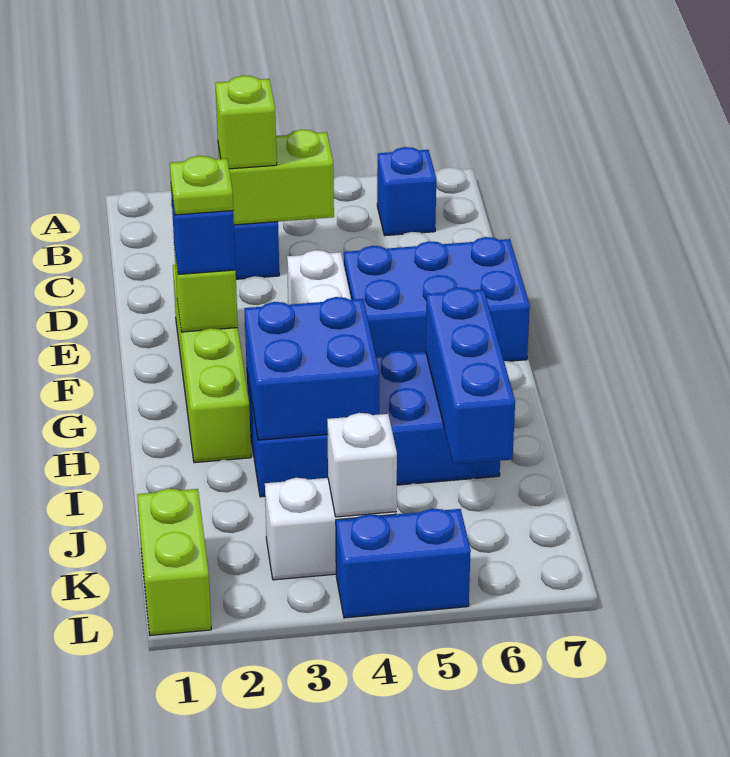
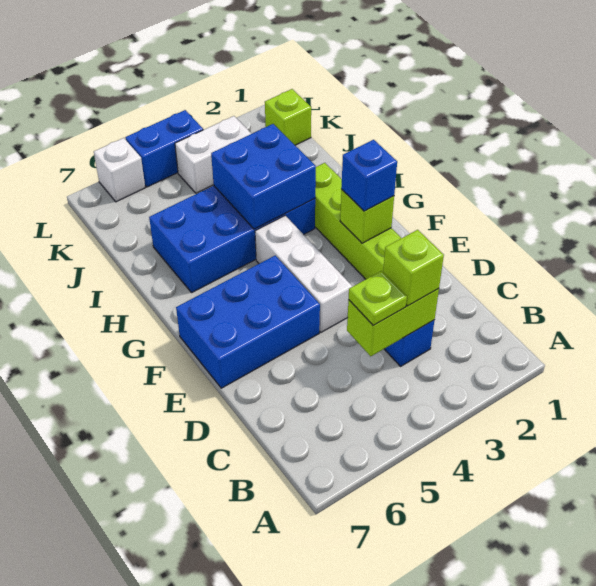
blue 1x1 brick [377,147,436,236] -> none
lime 1x1 plate [170,156,233,215] -> lime 1x1 plate moved to [349,271,407,325]
blue 1x3 brick [426,287,515,465] -> none
lime 1x2 brick [137,489,211,636] -> lime 1x1 brick [265,89,311,145]
white 1x1 brick [327,413,397,517] -> white 1x1 brick moved to [94,138,145,202]

